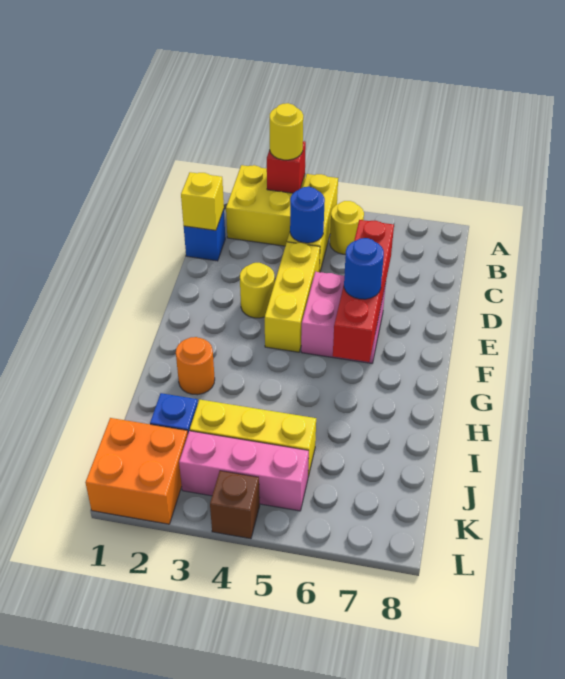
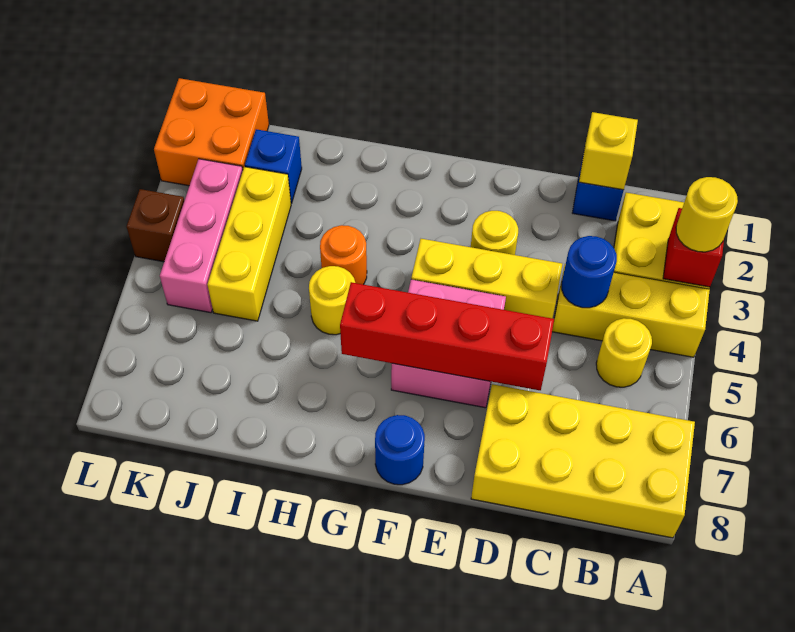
none -> yellow 2x4 brick [471,384,695,538]
blue 1x1 round brick [344,238,384,299] -> blue 1x1 round brick moved to [375,415,425,485]
orange 1x1 round brick [176,337,215,395] -> orange 1x1 round brick moved to [320,225,367,285]
none -> yellow 1x1 round brick [309,266,355,335]

